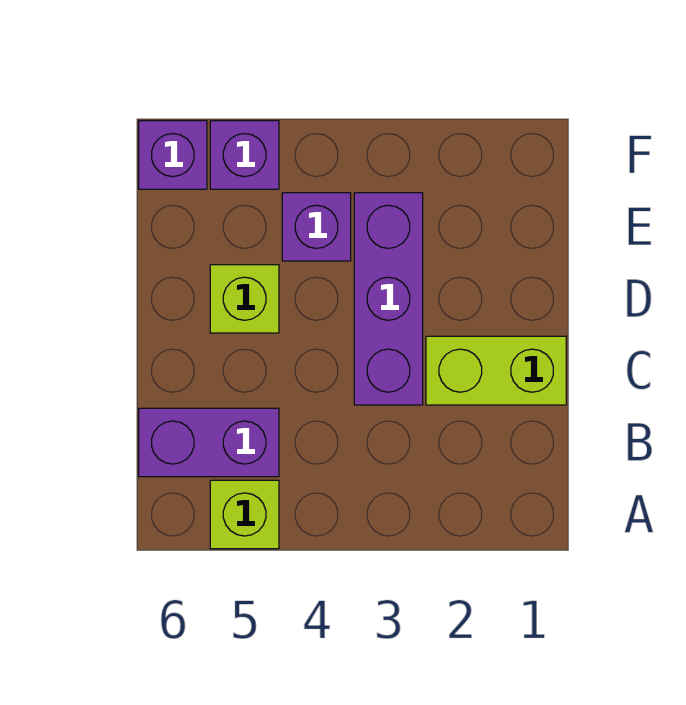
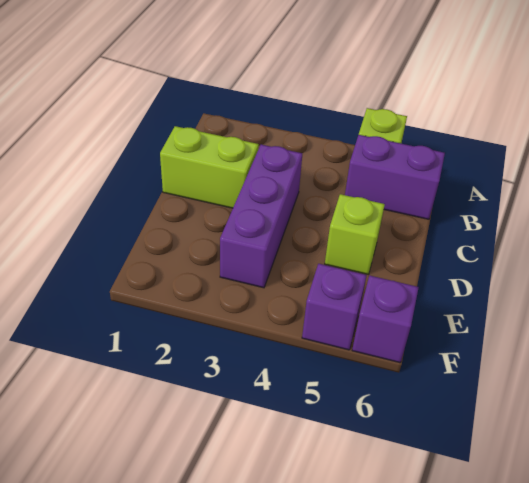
purple 1x1 brick [282,193,351,261] -> none

